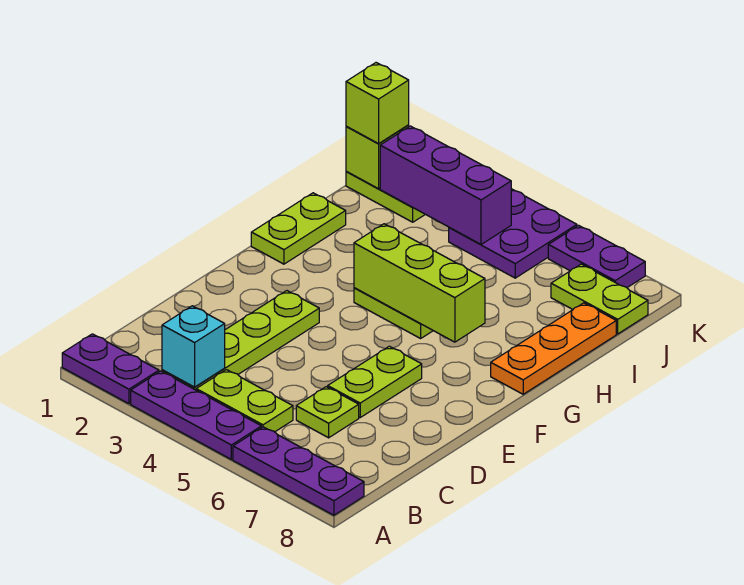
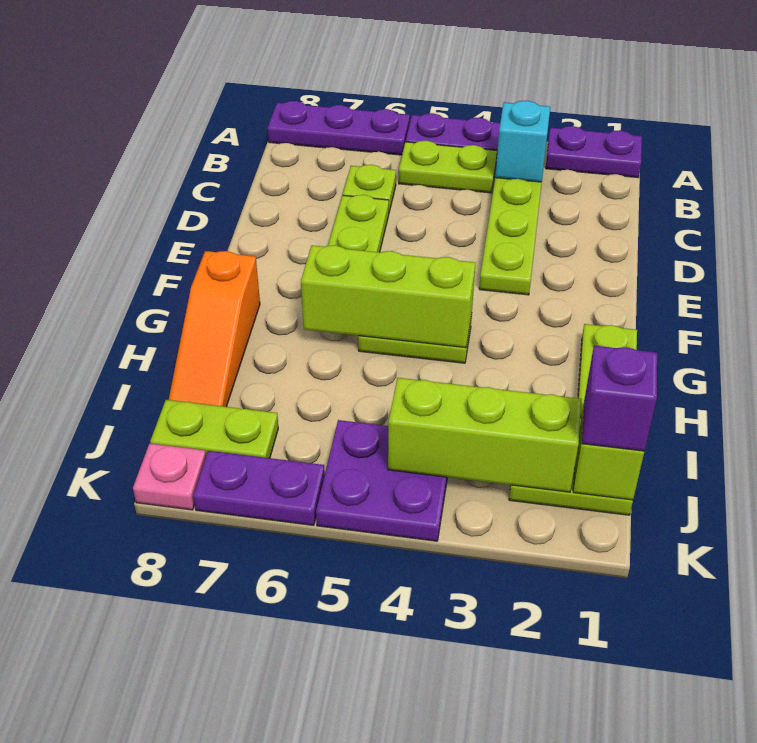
orange 1x3 plate [491,303,616,394] -> orange 1x3 slope [169,251,260,407]
lime 1x1 brick [346,63,409,144] -> purple 1x1 brick [582,346,657,451]
purple 1x3 brick [380,126,511,244] -> lime 1x3 brick [388,378,581,492]
none -> pink 1x1 plate [133,444,206,510]

